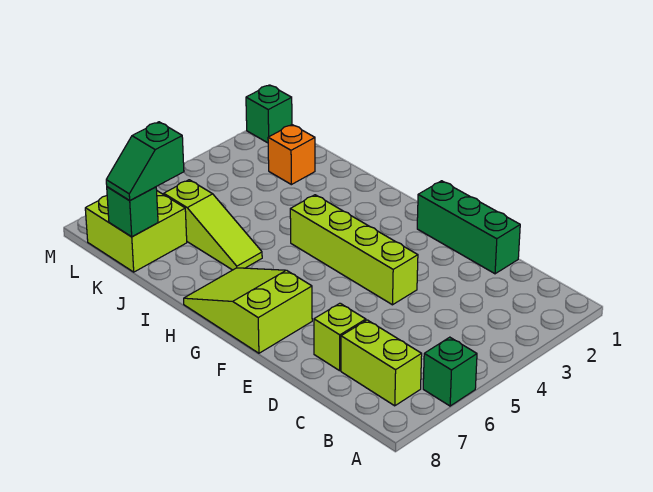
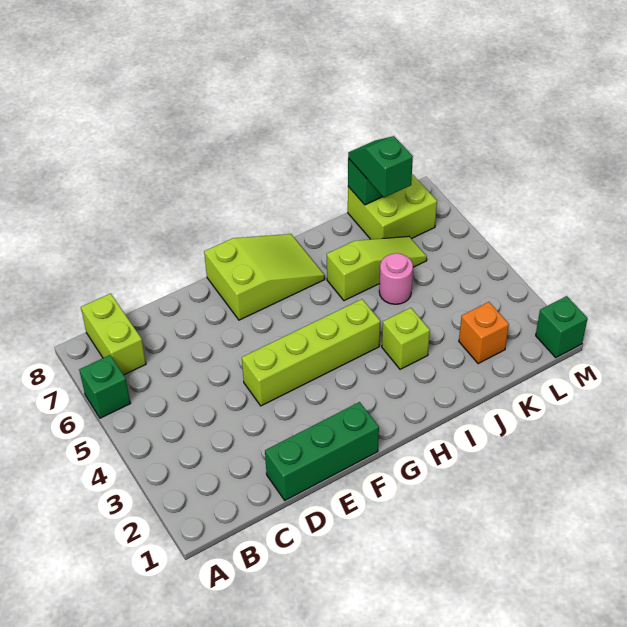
lime 1x2 brick [341,320,422,406] -> lime 1x2 brick turned to [81,293,146,375]
lime 1x1 brick [314,303,366,371] -> lime 1x1 brick moved to [382,308,430,369]
lime 1x3 slope [164,180,262,270] -> lime 1x3 slope turned to [327,236,427,301]
none -> pink 1x1 round brick [379,253,413,304]

